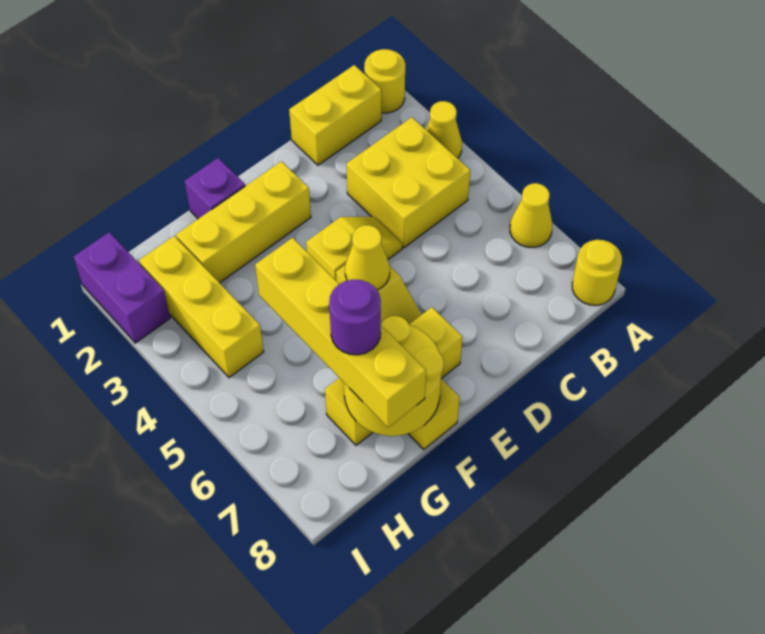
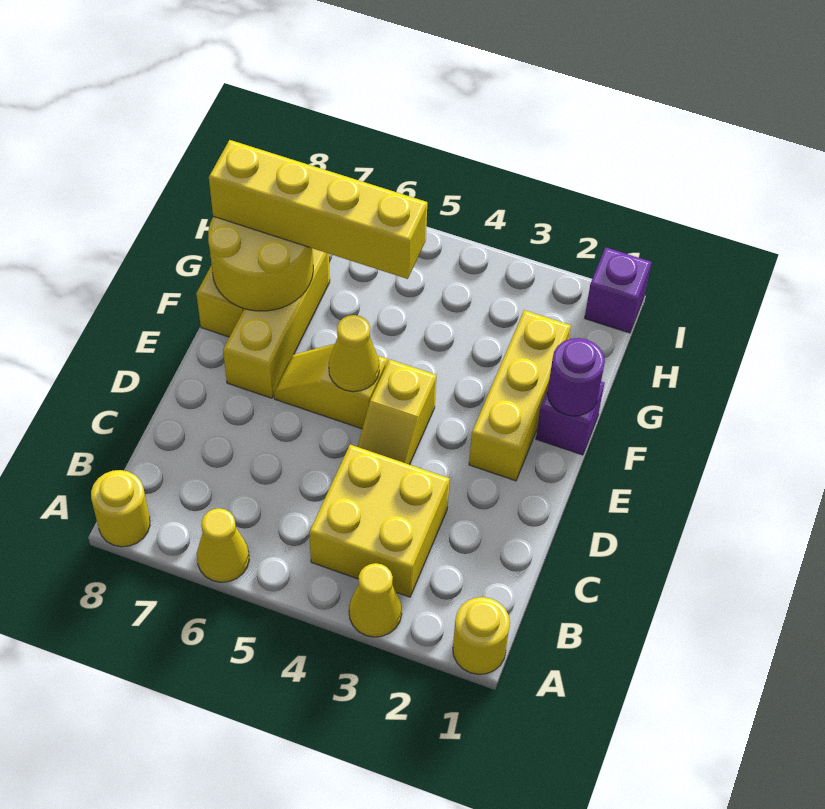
yellow 1x2 brick [289,65,381,165] -> none
purple 1x1 round brick [329,280,381,355] -> purple 1x1 round brick moved to [547,338,605,416]
yellow 1x3 brick [139,236,264,378] -> none
purple 1x2 brick [74,232,170,343] -> purple 1x1 brick [585,247,651,333]

